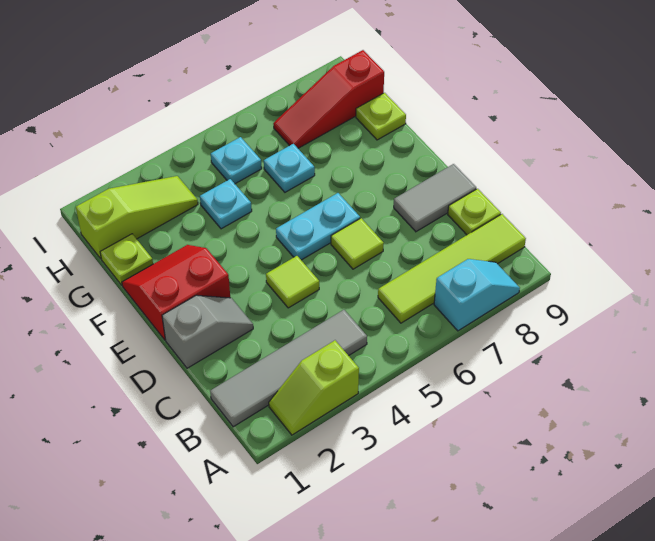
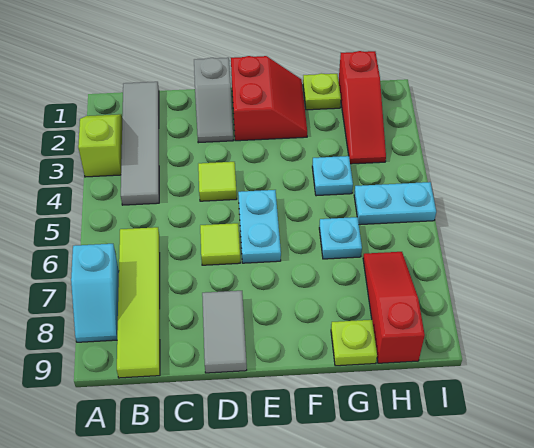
lime 1x1 plate [448,189,501,235] -> none
lime 1x3 slope [76,176,198,259] -> red 1x3 slope [339,51,386,164]
cyan 1x1 plate [211,137,262,184] -> cyan 1x2 plate [354,182,436,225]

